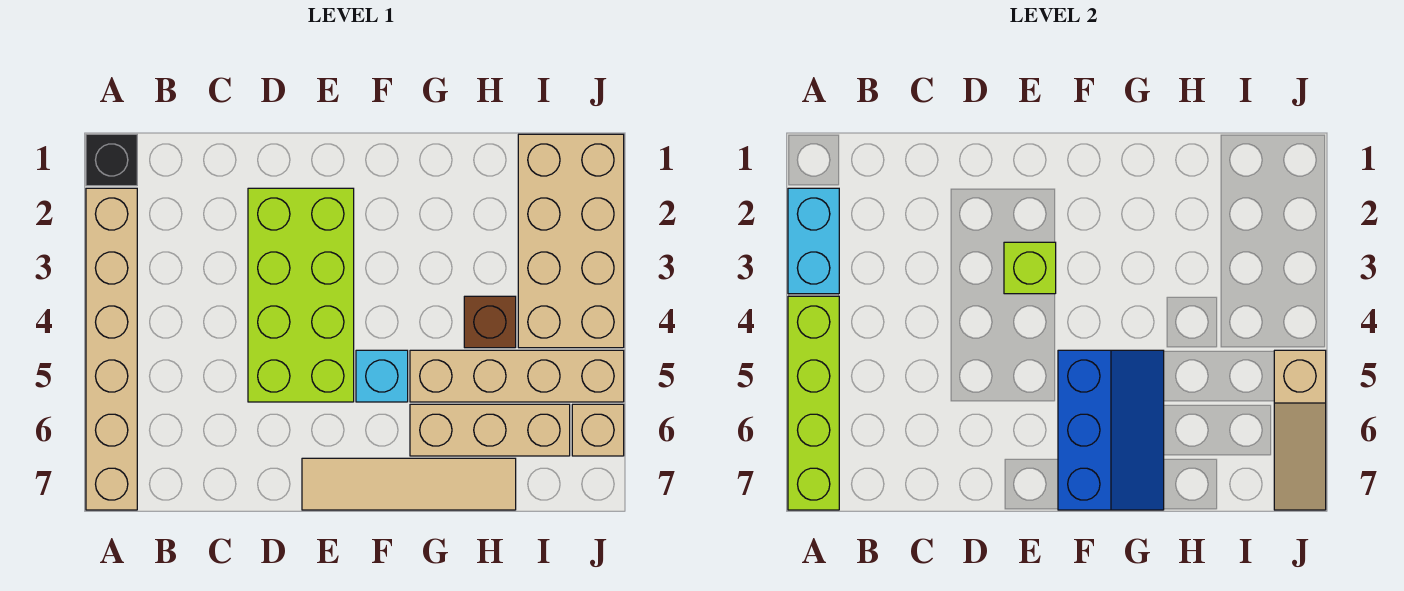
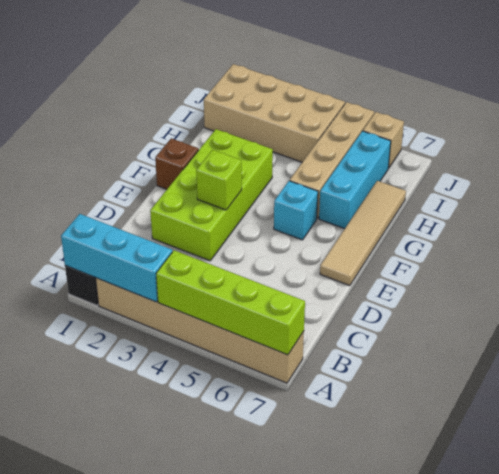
cyan 1x2 brick [788,188,839,294] -> cyan 1x3 brick [61,214,172,302]
lime 2x4 brick [248,188,354,402] -> lime 2x4 brick turned to [150,129,273,261]
blue 2x3 slope [1058,350,1164,510] -> none
tan 1x3 brick [410,404,570,456] -> cyan 1x3 brick [319,131,391,229]
brown 1x1 brick [464,296,516,348] -> brown 1x1 brick moved to [155,139,199,189]
tan 1x3 slope [1274,350,1326,510] -> none

